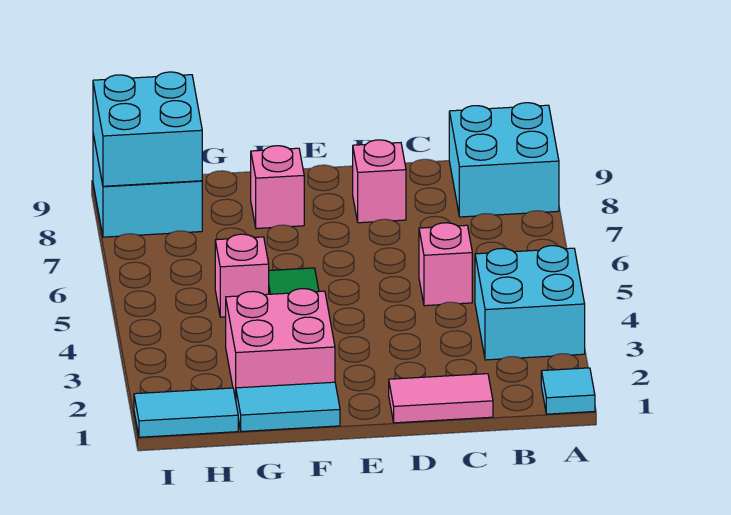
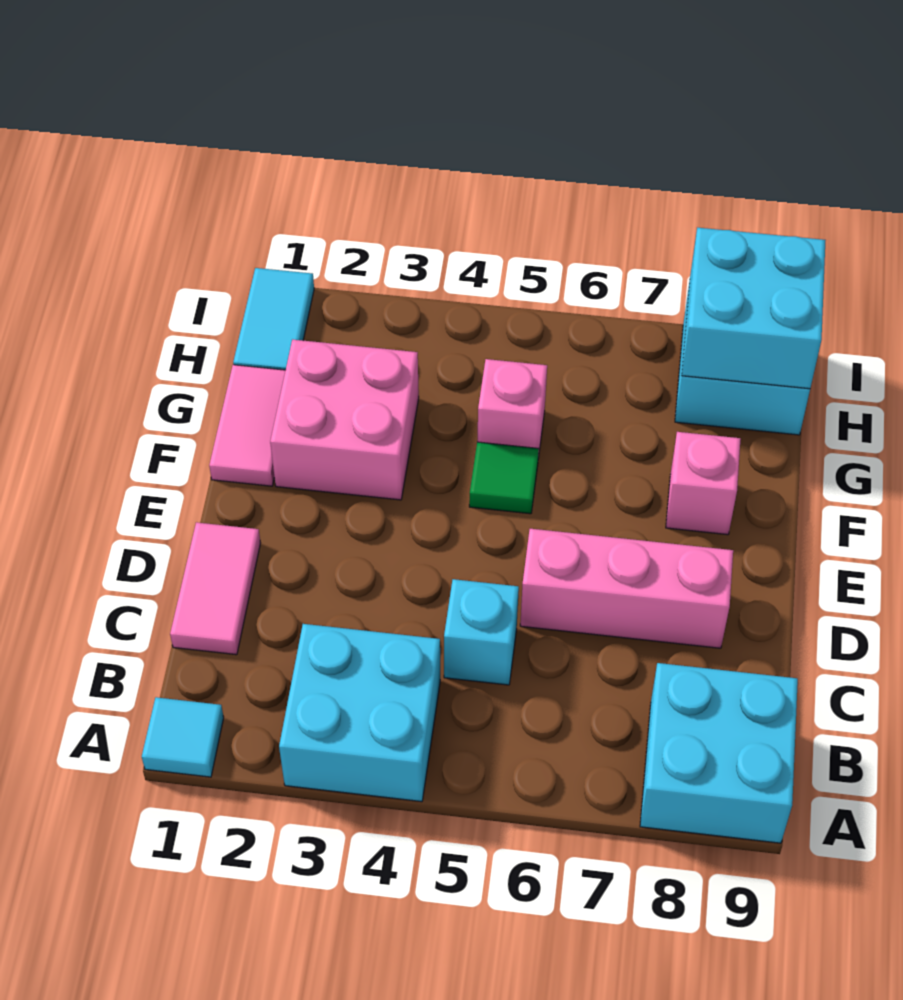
pink 1x1 brick [419,223,472,306] -> cyan 1x1 brick [444,579,519,685]
pink 1x1 brick [353,140,406,223] -> pink 1x3 brick [520,529,733,648]
cyan 1x2 tile [236,382,340,431] -> pink 1x2 tile [209,365,286,486]

